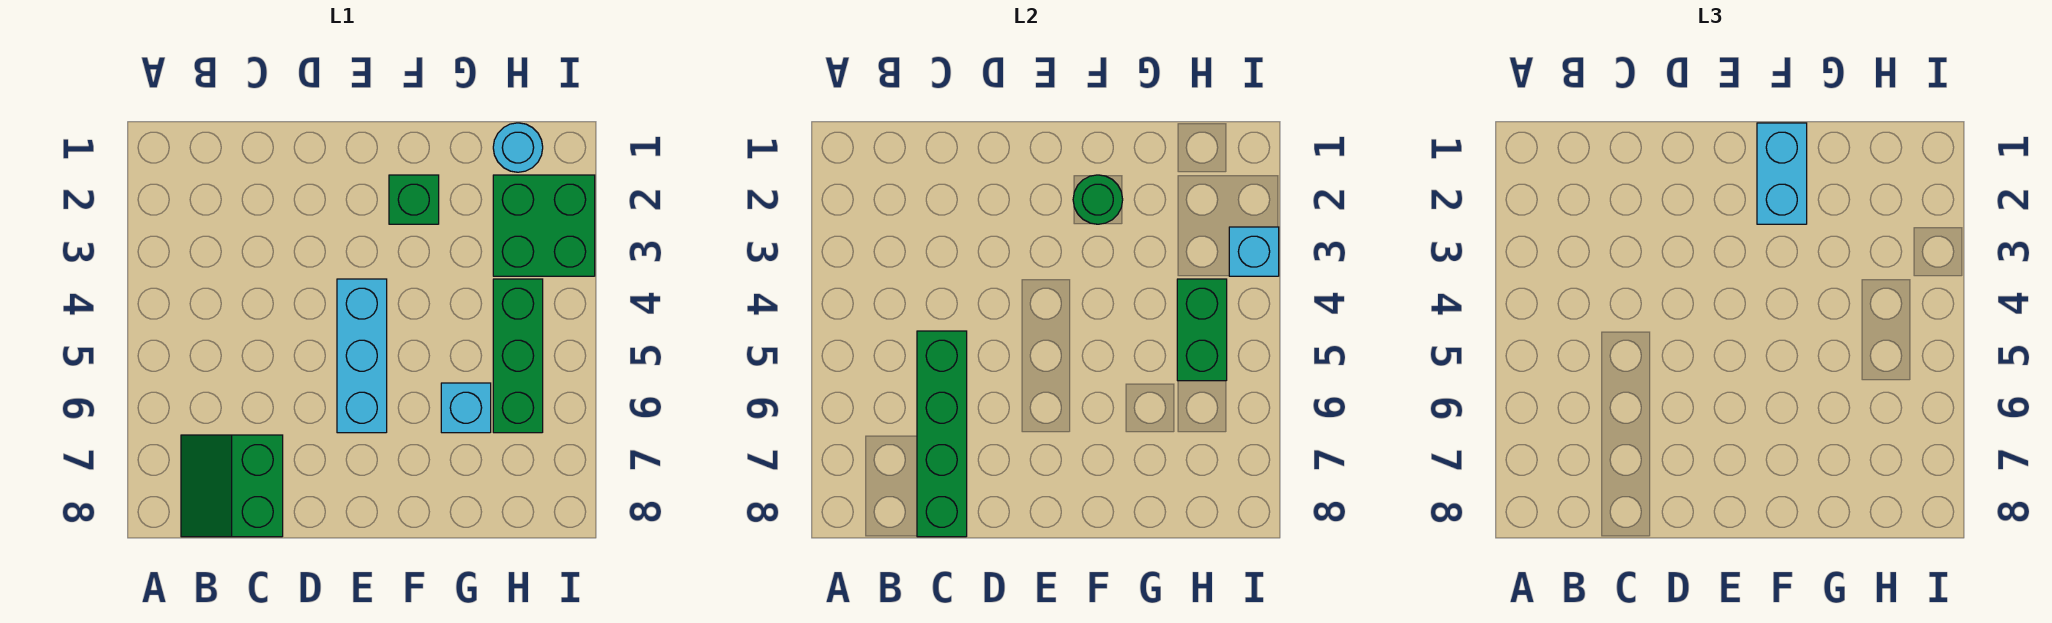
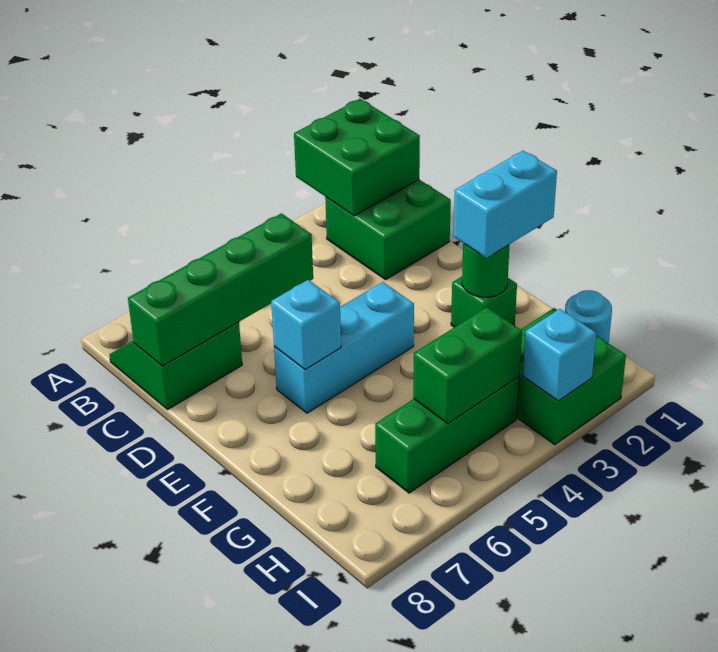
none -> green 2x2 brick [294,99,420,216]
none -> green 2x2 brick [325,180,451,280]
cyan 1x1 brick [441,383,491,433] -> cyan 1x1 brick moved to [271,280,341,369]

